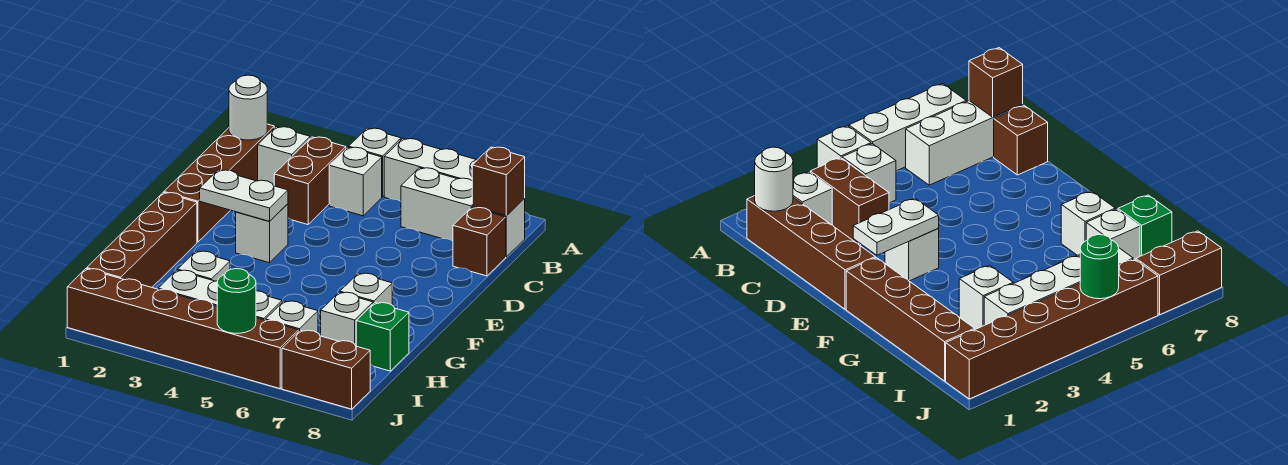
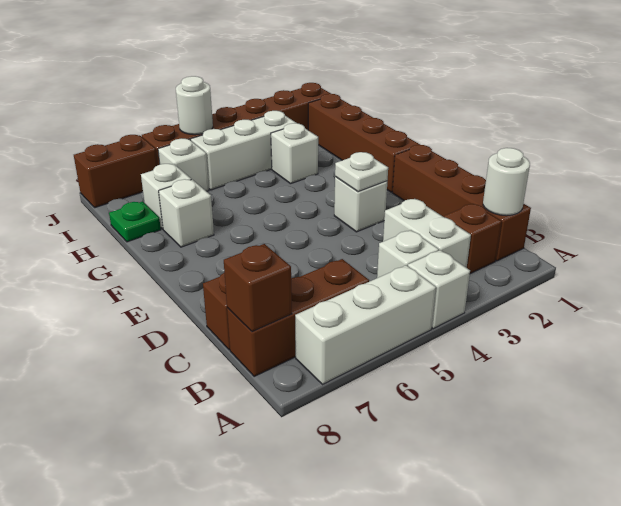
white 1x1 brick [258,127,310,186] -> brown 1x1 brick [444,204,502,274]
brown 1x2 brick [274,137,346,225] -> white 1x2 brick [383,199,471,268]
white 1x3 brick [401,168,525,257] -> brown 1x3 brick [227,259,369,376]
white 1x2 plate [200,170,288,221] -> white 1x1 plate [335,152,388,192]
green 1x1 brick [356,303,409,371] -> green 1x1 plate [109,201,161,242]
green 1x1 round brick [217,269,256,333] -> white 1x1 round brick [176,76,213,135]

